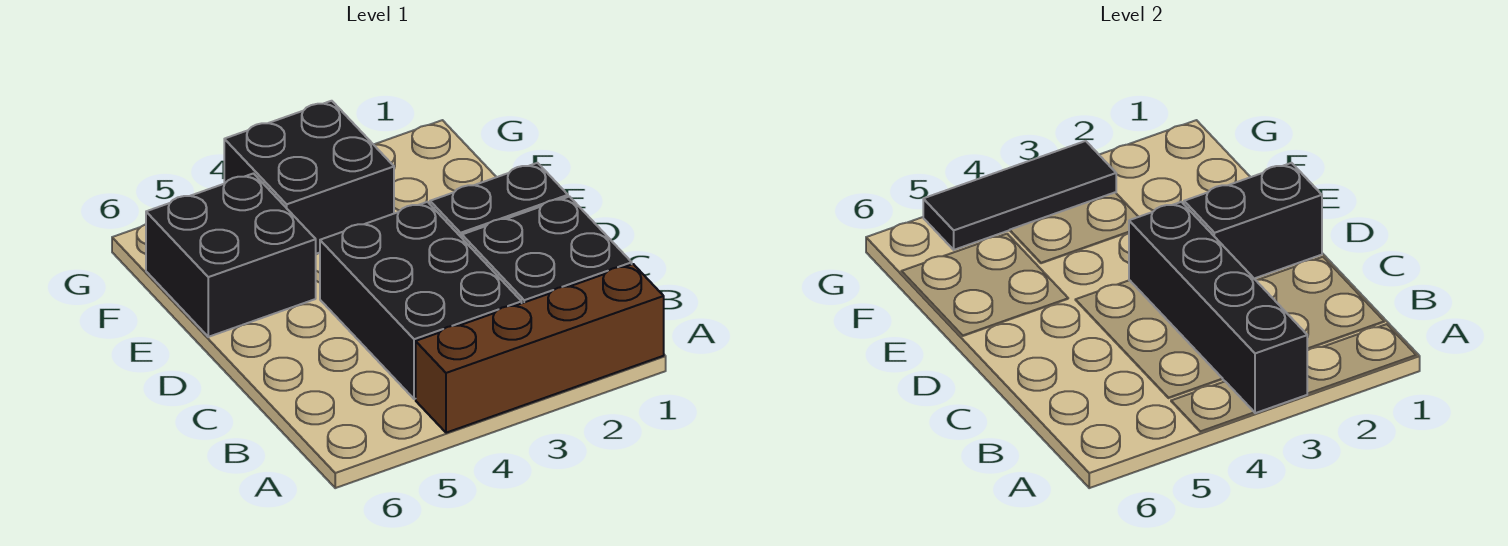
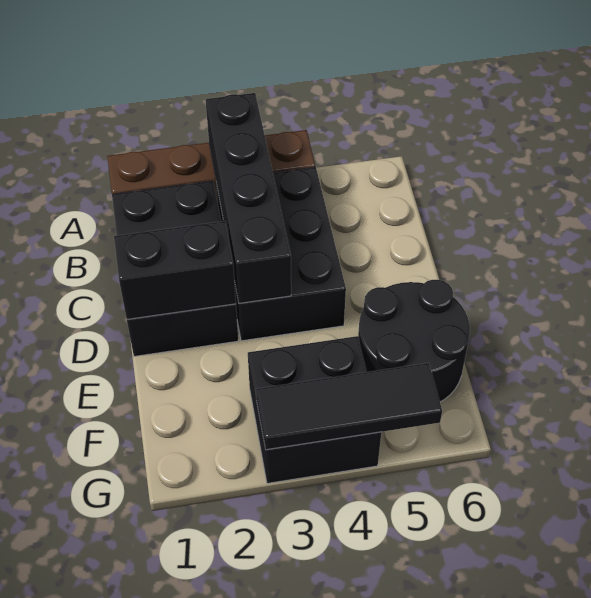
black 2x2 brick [146,174,316,337] -> black 2x2 round brick [358,280,470,402]

